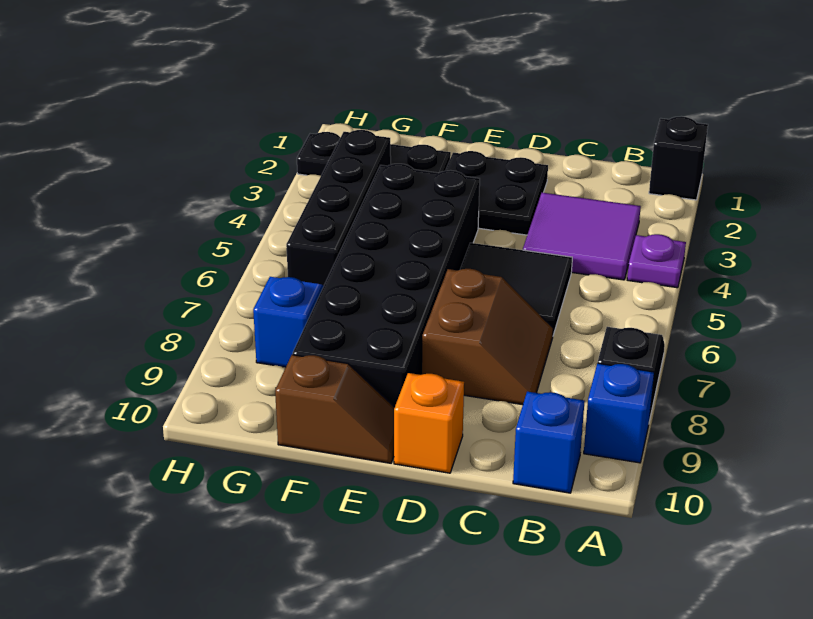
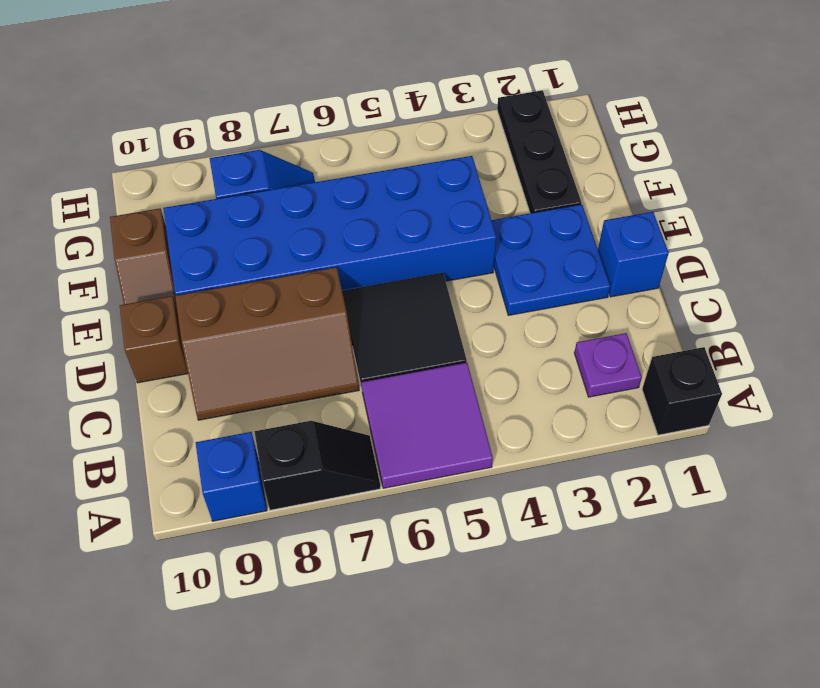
purple 1x1 plate [627,234,686,288] -> purple 1x1 plate moved to [574,333,642,397]
purple 2x2 tile [523,193,641,280] -> purple 2x2 tile moved to [362,363,493,488]
blue 1x1 brick [513,392,585,493] -> blue 1x1 brick moved to [598,212,669,297]
brown 2x2 slope [422,269,553,405] -> brown 2x3 slope [175,267,359,420]
black 2x2 plate [445,151,548,235] -> blue 2x2 plate [492,204,610,315]
orange 1x1 brick [394,373,464,473] -> brown 1x1 brick [120,296,188,383]
black 2x6 brick [293,164,480,407] -> blue 2x6 brick [163,156,496,295]
black 1x4 brick [286,130,391,286] -> none

